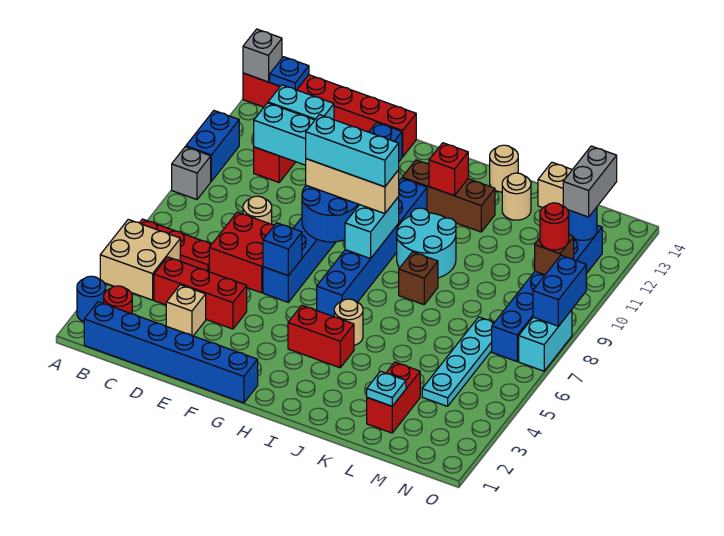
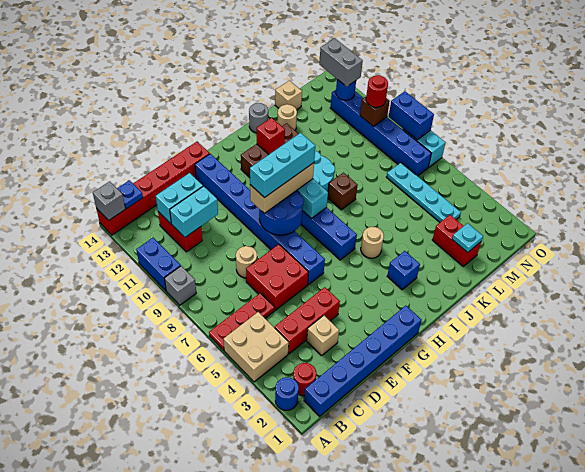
blue 1x1 brick [263,223,302,276] -> blue 1x1 brick moved to [387,251,420,290]
red 1x2 brick [288,305,354,368] -> none
tan 1x1 round brick [490,145,518,192] -> grey 1x1 round brick [249,103,268,133]

